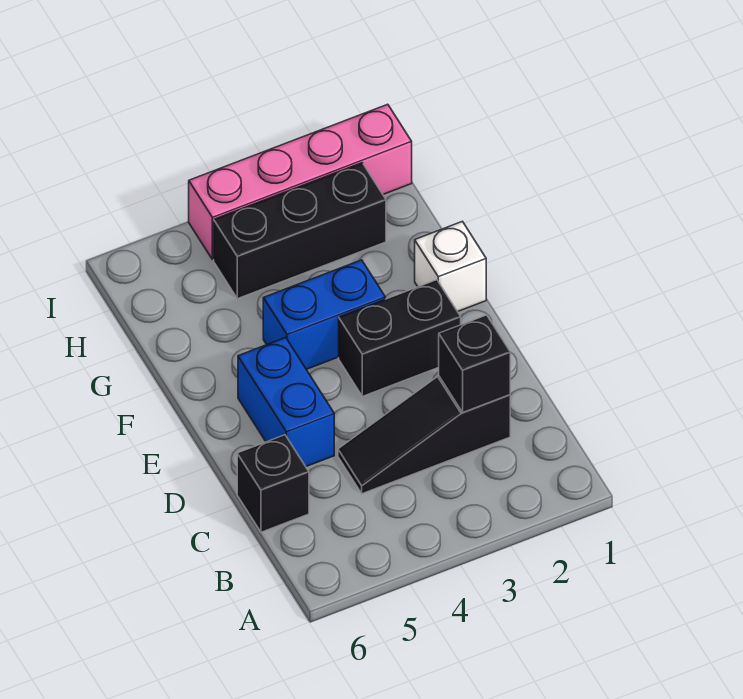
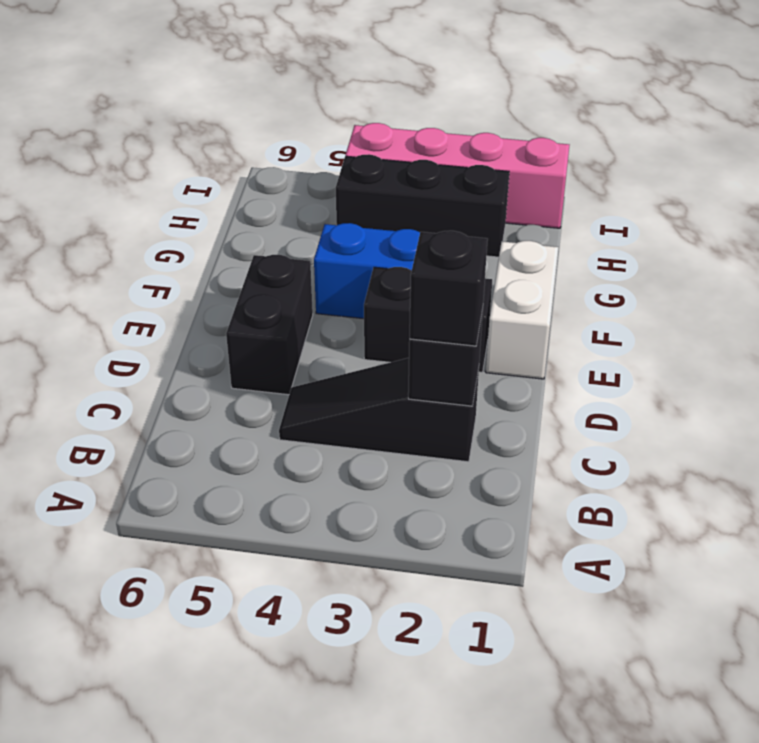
black 1x1 brick [237,435,309,532] -> black 1x1 brick moved to [410,231,488,346]
blue 1x2 brick [238,338,334,466] -> black 1x2 brick [226,255,313,395]
white 1x1 brick [415,221,486,312] -> white 1x2 brick [486,241,558,379]

